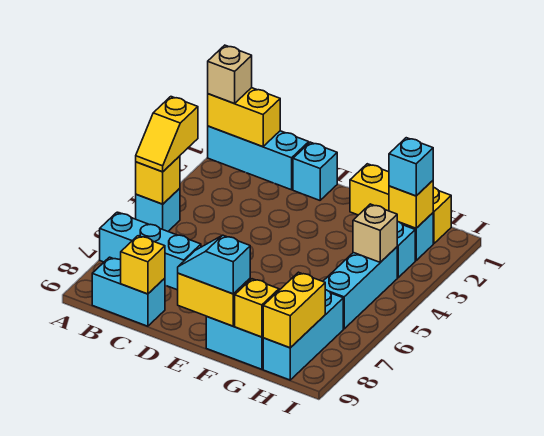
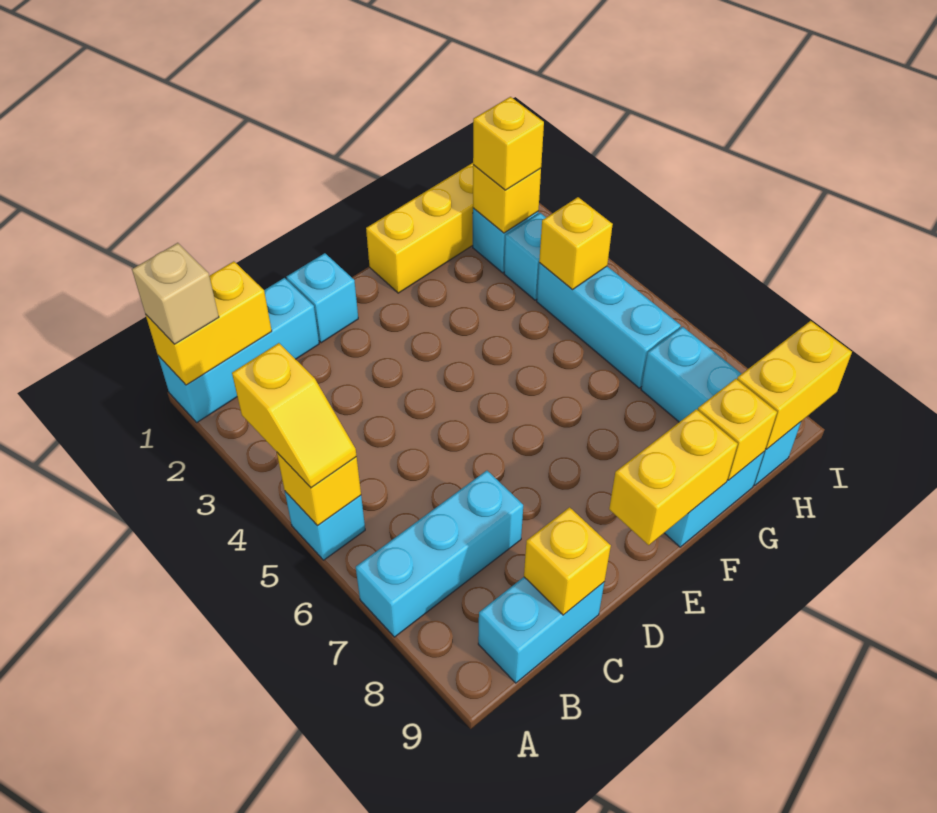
cyan 1x2 slope [178,235,250,294] -> none
cyan 1x1 brick [389,138,433,196] -> yellow 1x1 brick [473,97,544,190]
tan 1x1 brick [353,204,397,262] -> yellow 1x1 brick [539,197,613,289]
yellow 1x2 brick [263,272,325,348] -> yellow 1x2 brick turned to [737,321,852,449]

